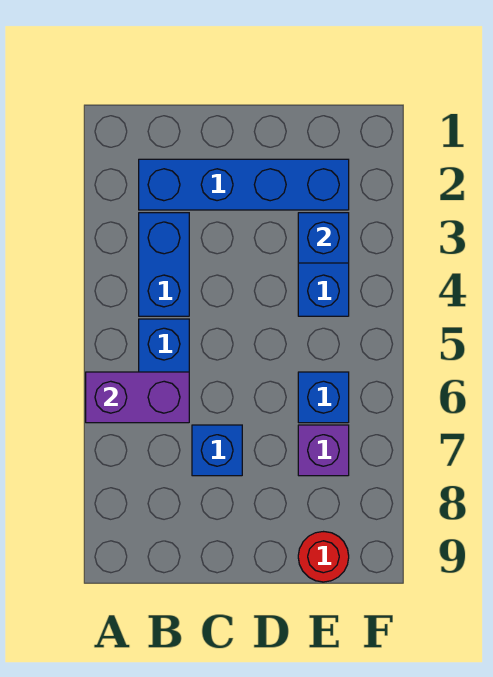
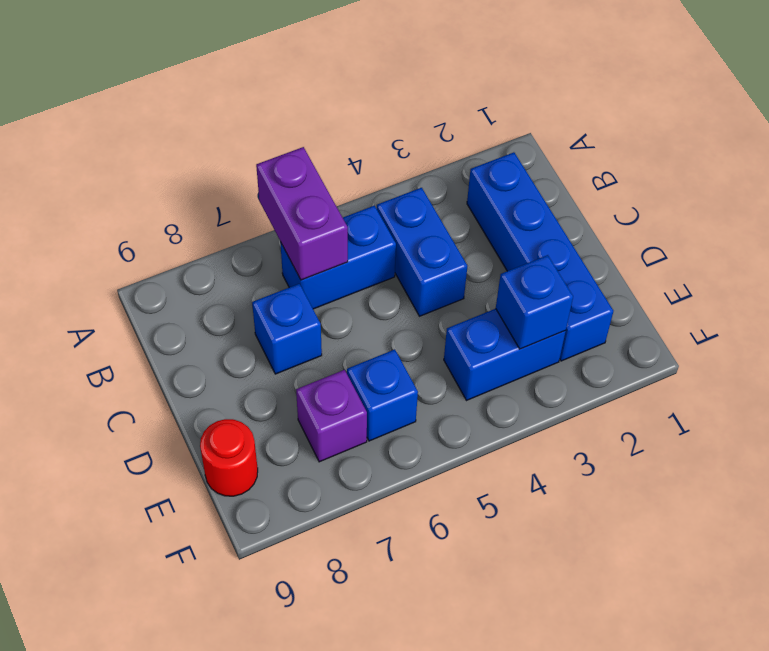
blue 1x2 brick [139,213,189,316] -> blue 1x2 brick turned to [377,188,467,316]

